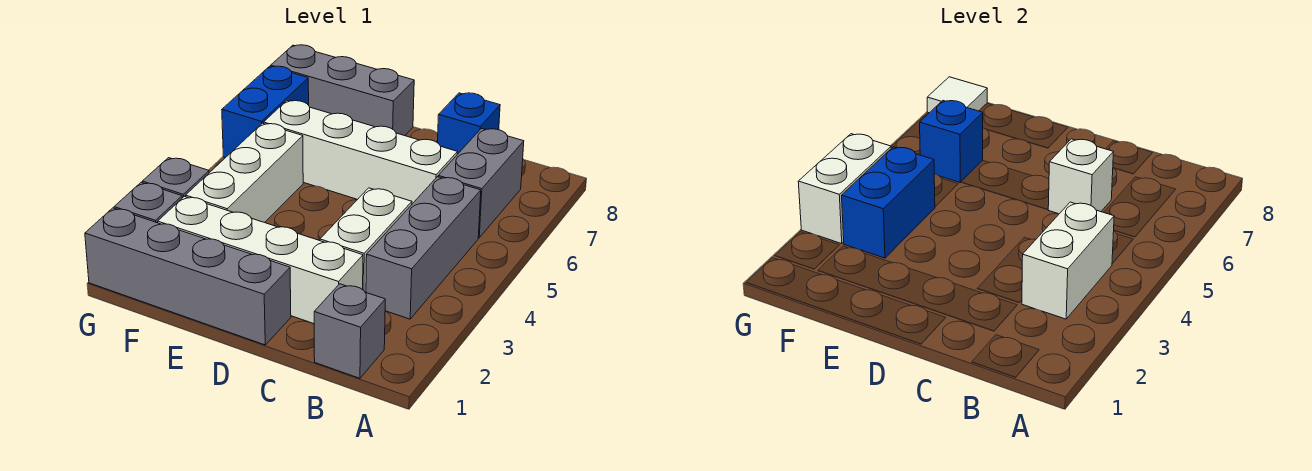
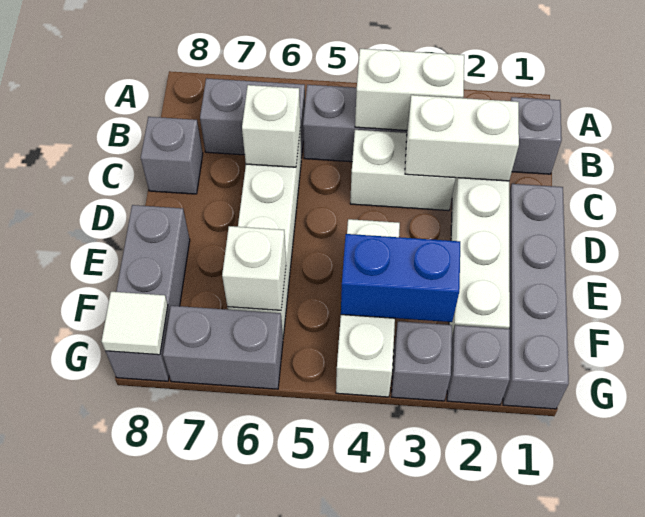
blue 1x1 brick [437,93,500,154] -> grey 1x1 brick [141,117,203,194]
white 1x3 brick [186,123,303,223] -> white 1x3 brick turned to [336,219,400,397]
blue 1x1 brick [920,101,983,182] -> white 1x1 brick [222,226,286,310]
white 1x2 brick [798,134,891,244] -> white 1x2 brick moved to [405,95,519,181]
blue 1x2 brick [222,66,309,158] -> grey 1x2 brick [163,306,283,389]

